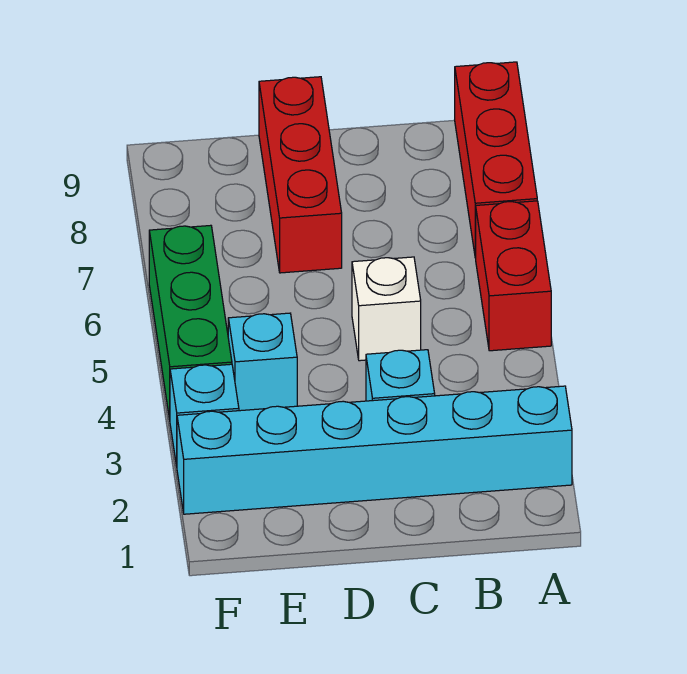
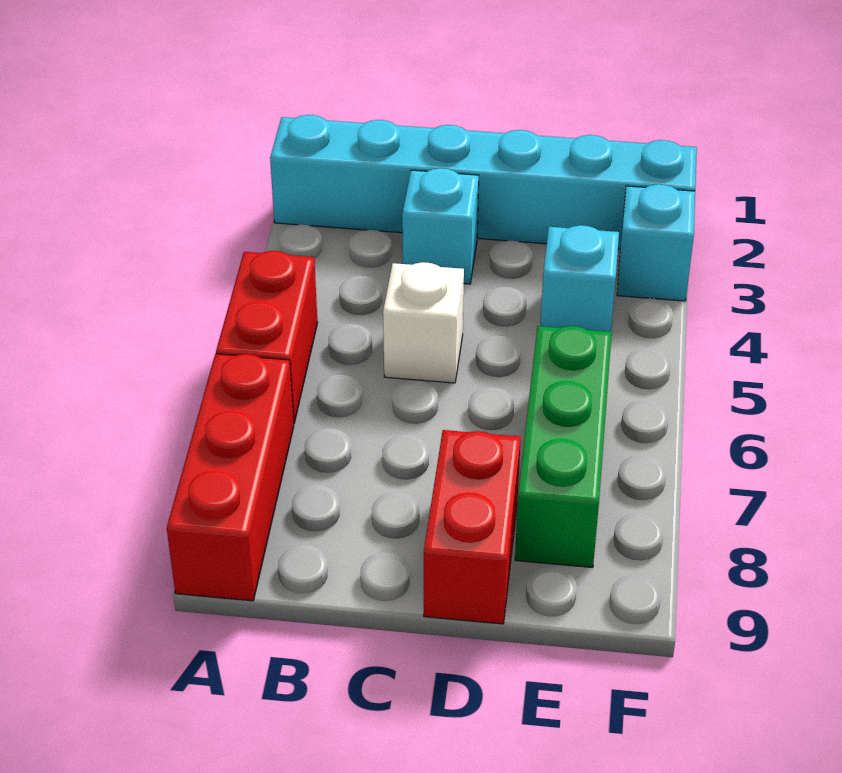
red 1x3 brick [259,77,342,273] -> red 1x2 brick [424,430,521,624]
green 1x3 brick [149,225,232,419] -> green 1x3 brick moved to [515,326,612,568]

